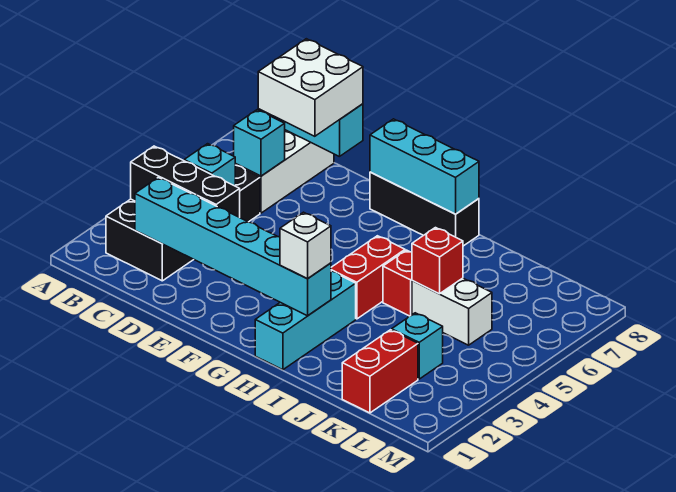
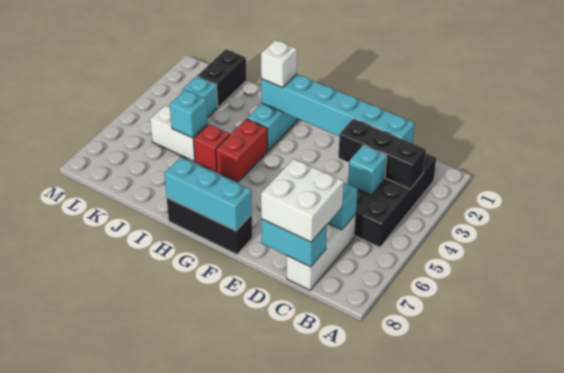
red 1x1 brick [412,228,463,294] -> cyan 1x1 brick [170,90,208,138]
red 1x2 brick [342,330,418,413] -> black 1x2 brick [197,49,246,107]

